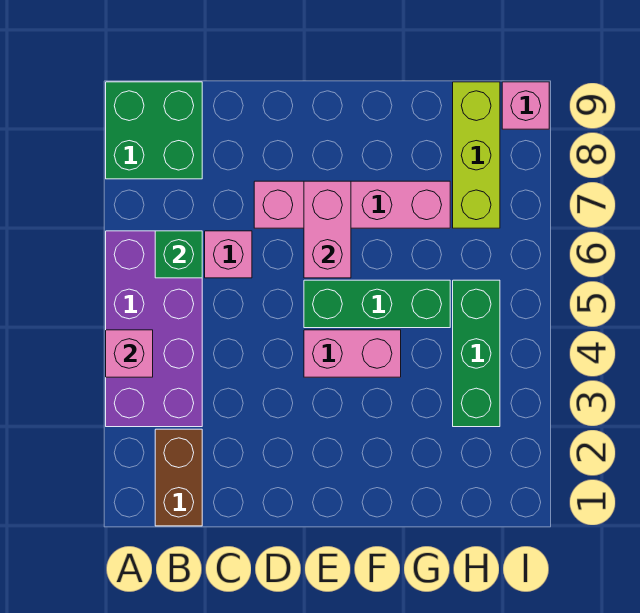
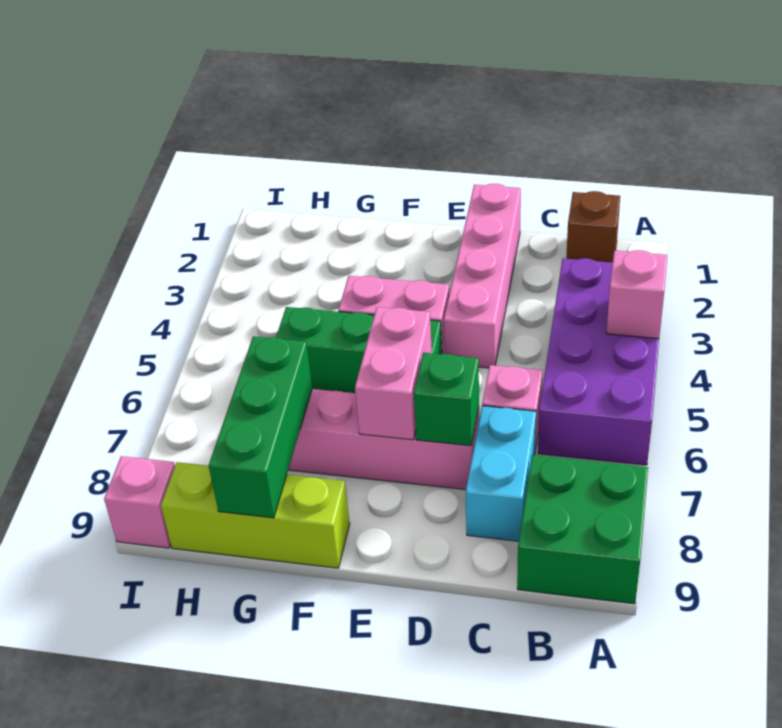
brown 1x2 brick [155,429,202,526] -> brown 1x1 brick [566,191,620,263]
green 1x1 brick [155,231,202,278] -> green 1x1 brick moved to [414,353,479,446]
none -> cyan 1x2 brick [466,406,536,541]
none -> pink 1x4 brick [444,184,521,368]
green 1x3 brick [453,280,500,427] -> green 1x3 brick moved to [209,336,312,518]
lime 1x3 brick [453,82,500,228] -> lime 1x3 brick turned to [161,462,350,568]

